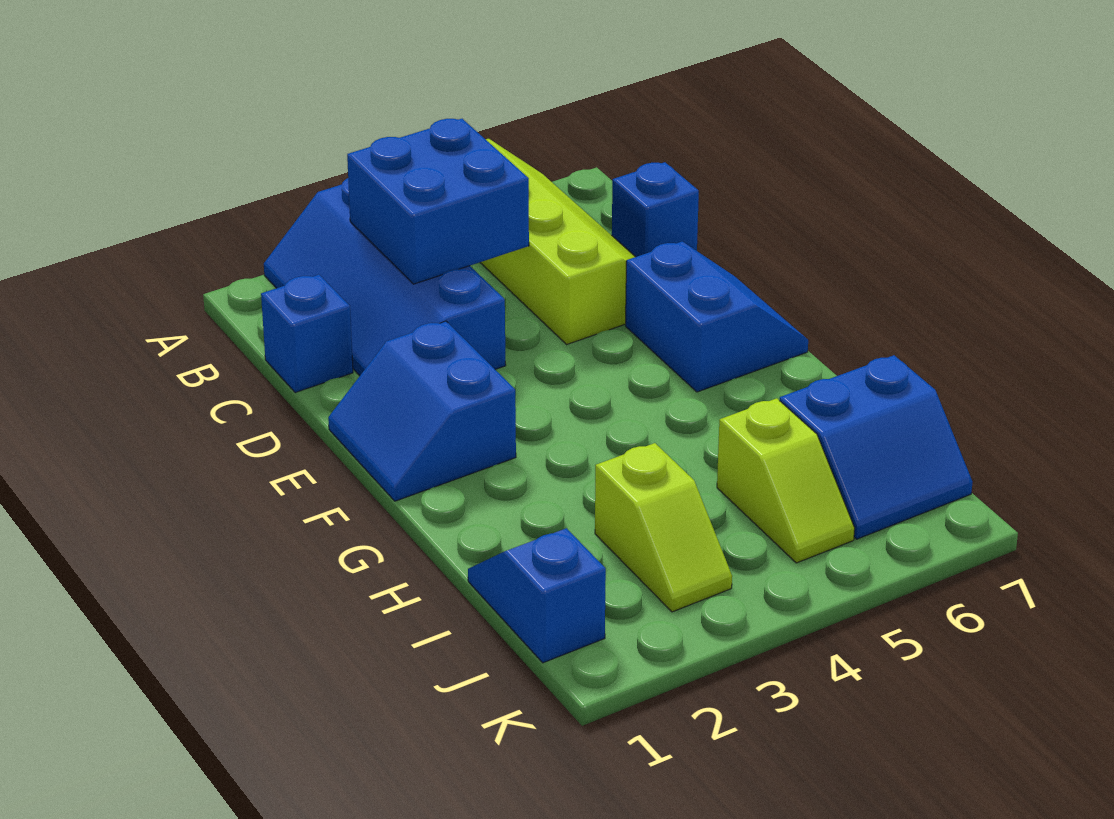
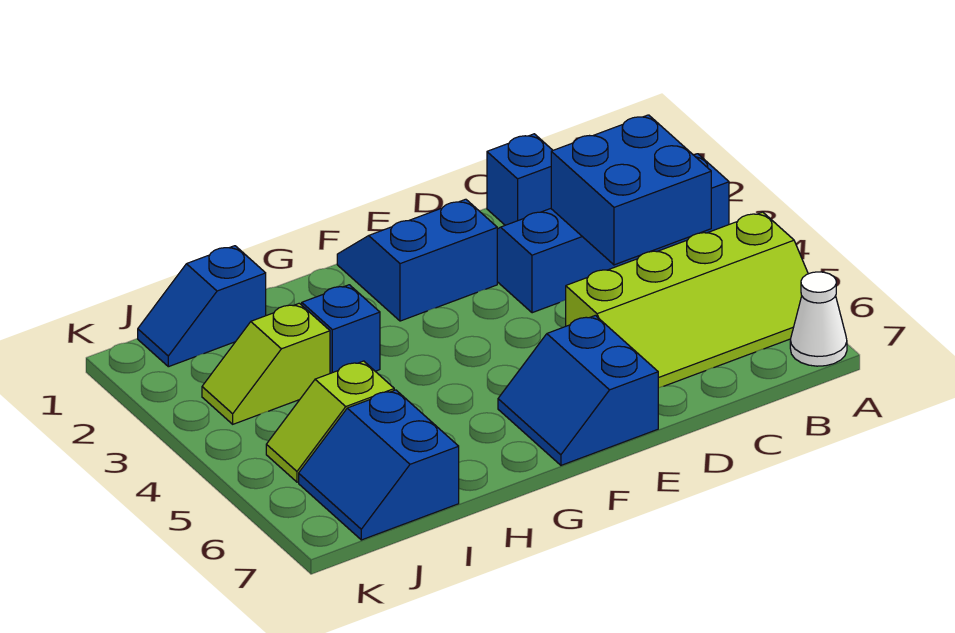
none -> white 1x1 cone [790,272,847,366]
blue 1x1 brick [612,162,699,257] -> blue 1x1 brick moved to [302,285,380,373]
blue 2x2 slope [626,241,808,392] -> blue 2x2 slope turned to [498,315,658,465]
blue 1x2 slope [468,528,606,663] -> blue 1x2 slope turned to [138,246,266,367]

